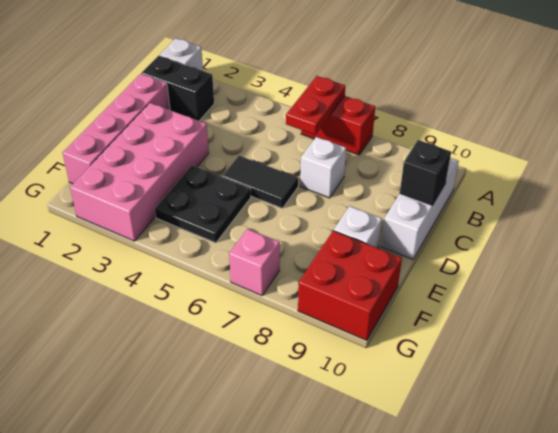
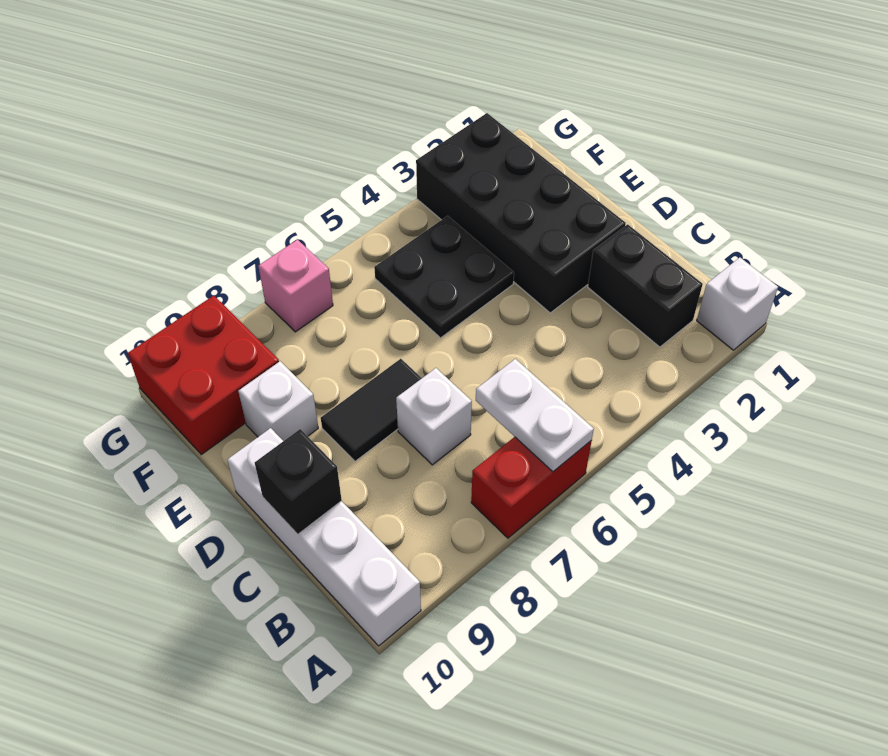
red 1x2 plate [286,76,345,135] -> white 1x2 plate [476,359,594,472]
black 1x2 brick [142,56,214,121] -> black 1x2 brick turned to [588,224,703,347]
white 1x3 brick [381,158,459,259] -> white 1x4 brick [227,428,421,646]
pink 1x4 brick [63,74,170,184] -> none
pink 2x4 brick [70,103,209,241] -> black 2x4 brick [416,113,626,313]
black 1x2 tile [222,156,298,208] -> black 1x2 tile moved to [321,359,422,461]

